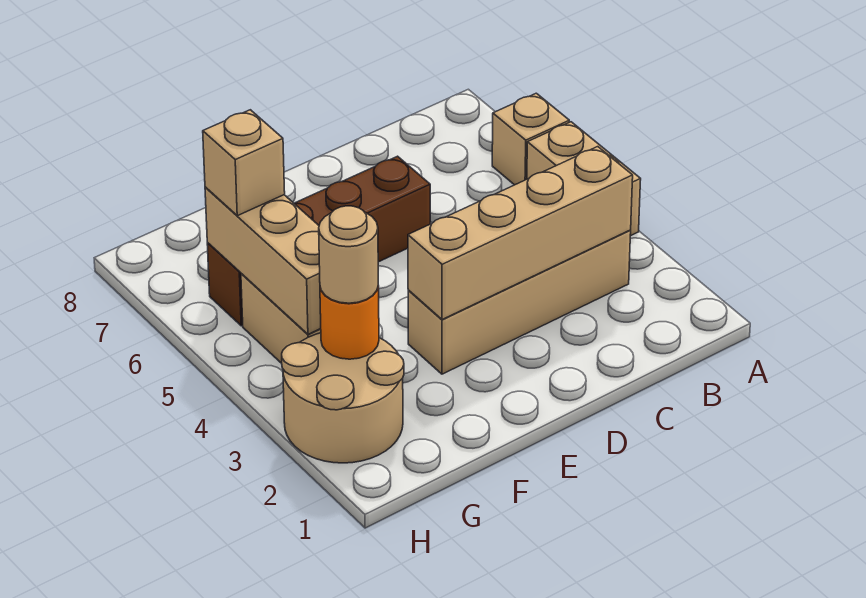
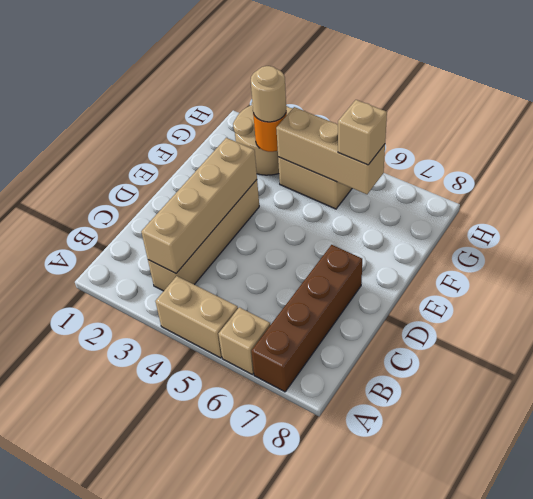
brown 1x4 brick [207,156,430,326] -> brown 1x4 brick moved to [251,245,362,392]

